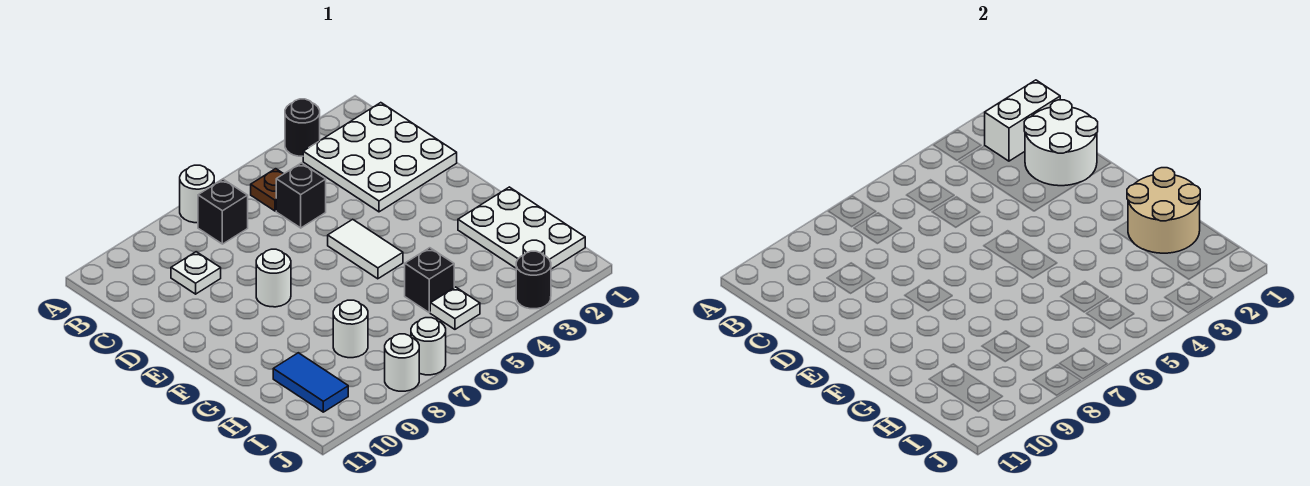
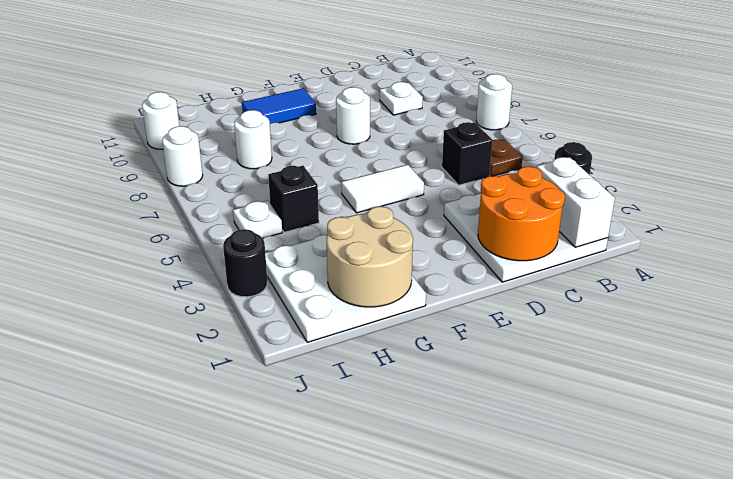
black 1x1 brick [198,179,248,244] -> none
white 2x2 round brick [1024,100,1098,186] -> orange 2x2 round brick [478,166,565,261]
white 2x3 plate [458,187,585,269] -> white 3x3 plate [265,235,426,342]
blue 1x2 tile [273,353,348,412] -> blue 1x2 tile moved to [242,88,316,123]
white 1x1 round brick [411,318,446,375] -> white 1x1 round brick moved to [142,92,179,149]

